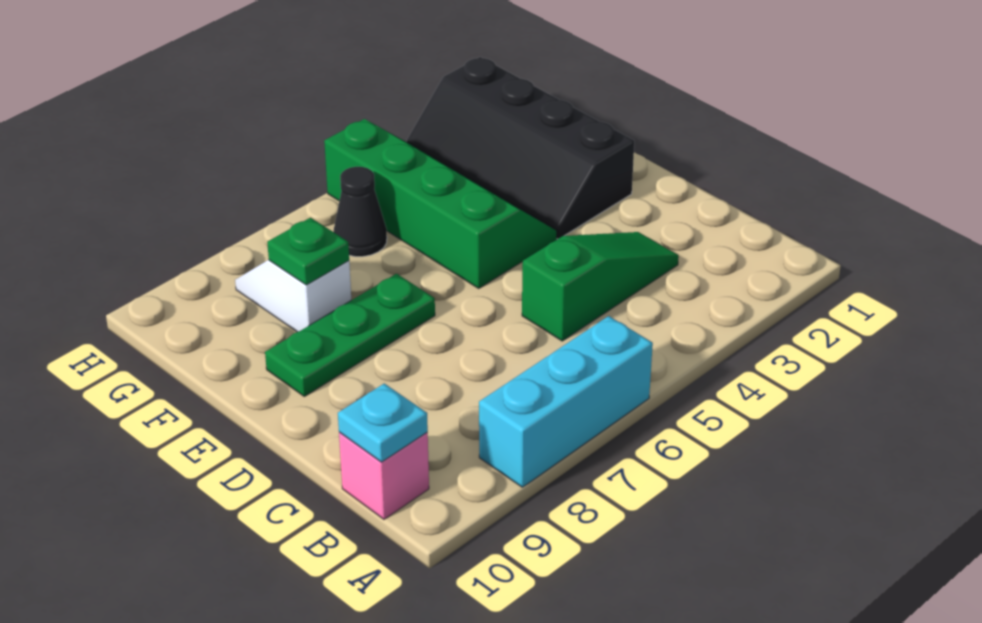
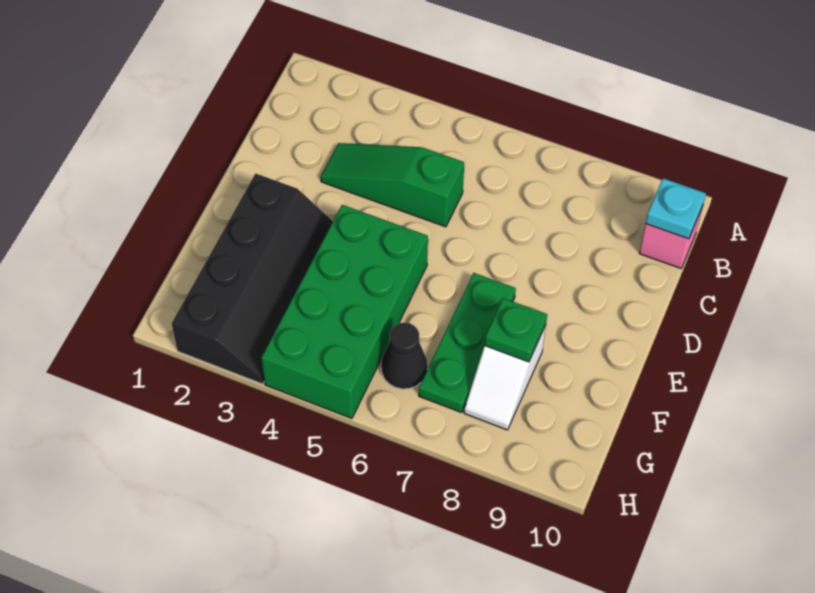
cyan 1x3 brick [479,316,653,487] -> none
green 2x4 slope [324,119,557,288] -> green 2x4 brick [261,205,428,418]
green 1x3 plate [265,274,435,396] -> green 1x3 plate turned to [419,273,516,413]

